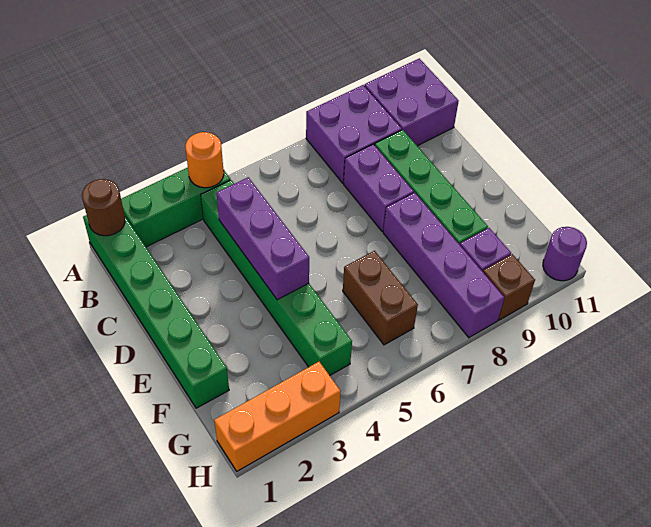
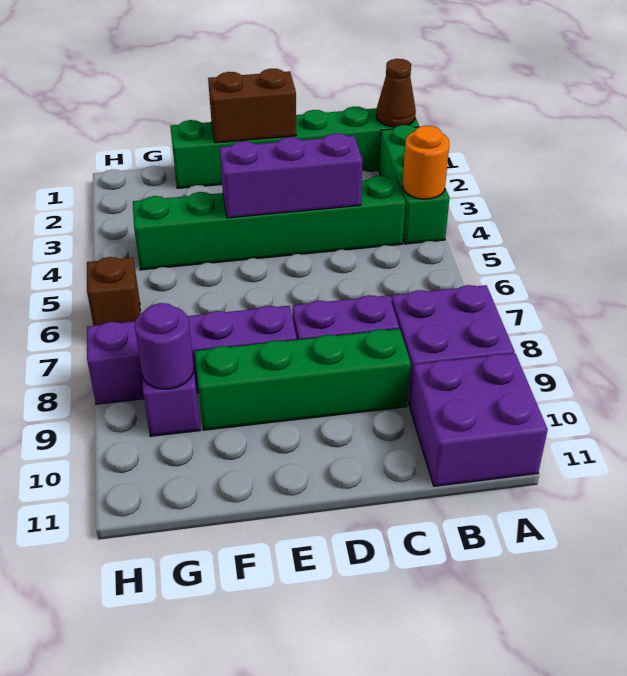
brown 1x1 round brick [82,179,125,236] -> brown 1x1 cone [376,59,416,127]
brown 1x2 brick [343,251,418,345] -> brown 1x2 brick moved to [208,69,296,143]
orange 1x3 brick [214,362,341,471] -> none
brown 1x1 brick [483,254,535,320] -> brown 1x1 brick moved to [87,257,140,326]
purple 1x1 round brick [543,227,587,281] -> purple 1x1 round brick moved to [135,303,194,389]

